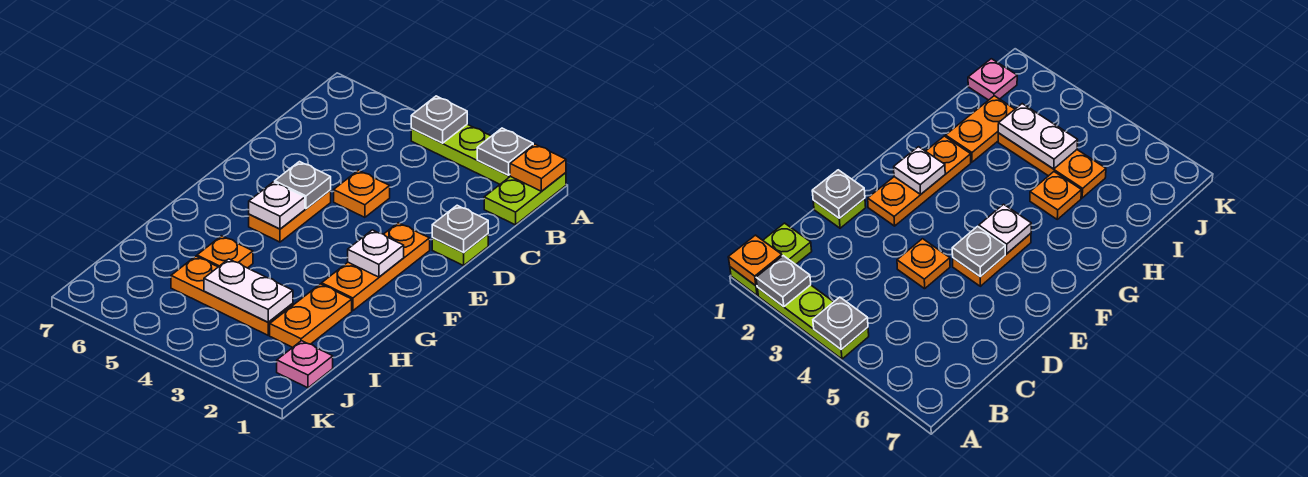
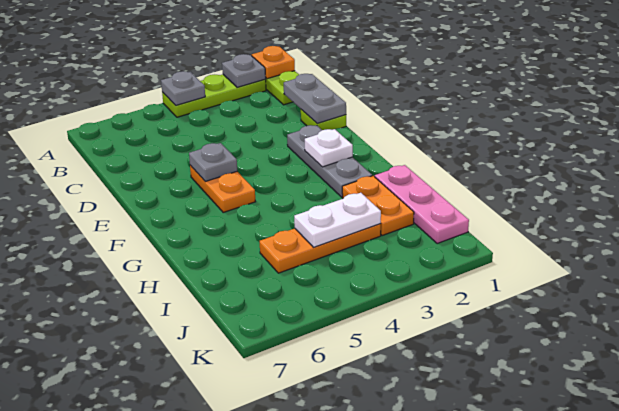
grey 1x1 plate [432,205,488,253] -> grey 1x2 plate [284,74,346,124]
orange 1x1 plate [334,170,390,217] -> none
orange 1x3 plate [322,223,430,311] -> grey 1x3 plate [287,125,372,197]
white 1x1 plate [249,182,305,229] -> none
orange 1x1 plate [197,236,253,268] -> none
pink 1x1 plate [277,341,333,388] -> pink 1x3 plate [375,165,469,244]

